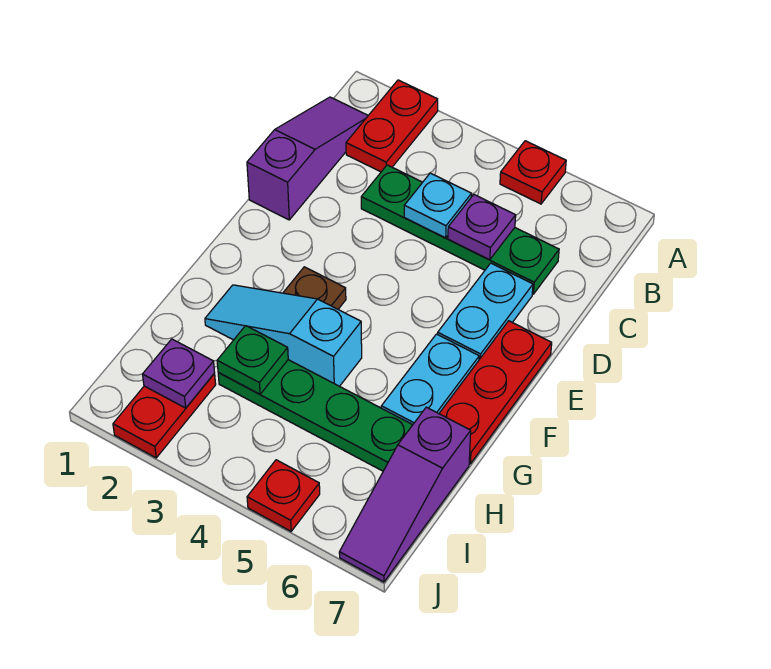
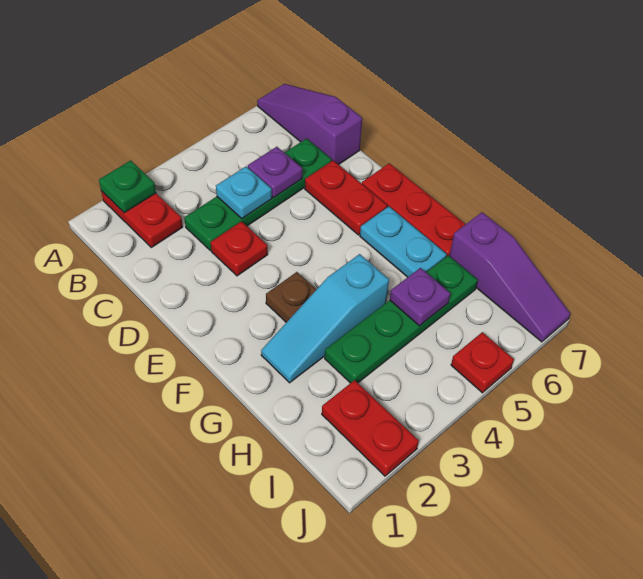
red 1x1 plate [500,141,566,204] -> red 1x1 plate moved to [211,222,268,276]
purple 1x3 slope [247,97,368,220] -> purple 1x3 slope moved to [257,84,362,165]
cyan 1x2 plate [438,263,533,360] -> red 1x2 plate [305,161,387,235]
green 1x1 plate [217,326,288,394] -> green 1x1 plate moved to [99,160,156,213]
purple 1x1 plate [143,339,215,408] -> purple 1x1 plate moved to [390,268,450,326]

